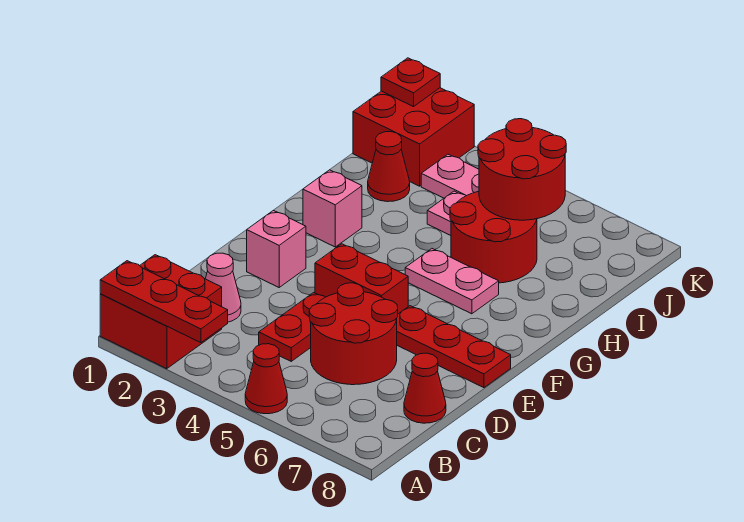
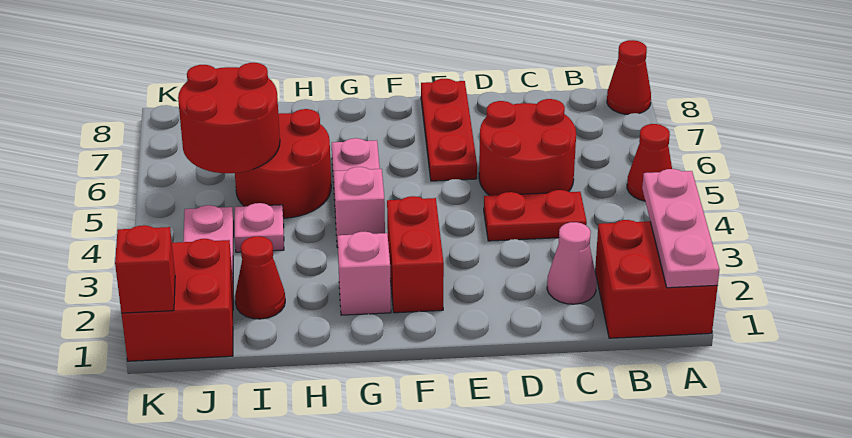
red 1x3 plate [100,261,228,343] -> pink 1x3 plate [642,169,720,288]
red 1x1 cone [404,353,446,423] -> red 1x1 cone moved to [607,40,651,114]
pink 1x1 brick [247,210,306,287] -> pink 1x1 brick moved to [334,167,385,248]
red 1x2 brick [315,244,408,314] -> red 1x2 brick moved to [387,196,444,313]
red 1x1 plate [381,58,440,107] -> red 1x1 brick [115,225,175,313]

